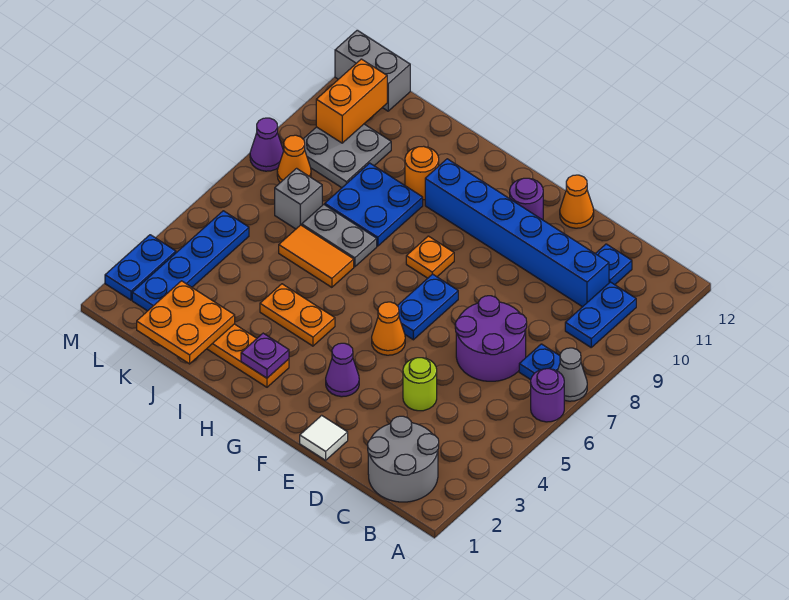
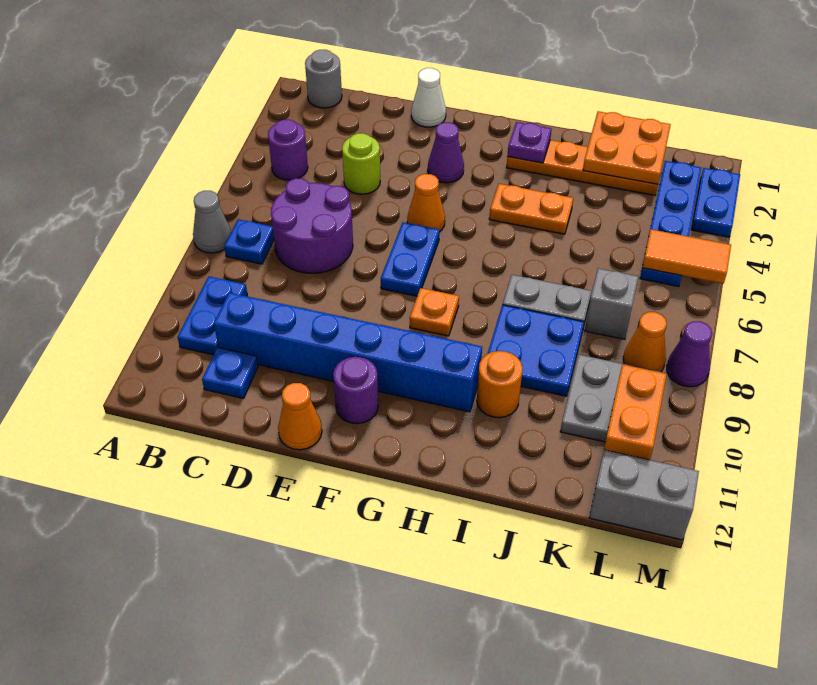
purple 1x1 round brick [531,369,564,422] -> purple 1x1 round brick moved to [268,120,308,180]
grey 2x2 round brick [368,416,439,502] -> grey 1x1 round brick [305,50,342,108]
white 1x1 tile [300,415,348,460] -> white 1x1 cone [411,68,446,127]
orange 1x2 tile [279,225,354,287] -> orange 1x2 tile moved to [642,229,731,284]

